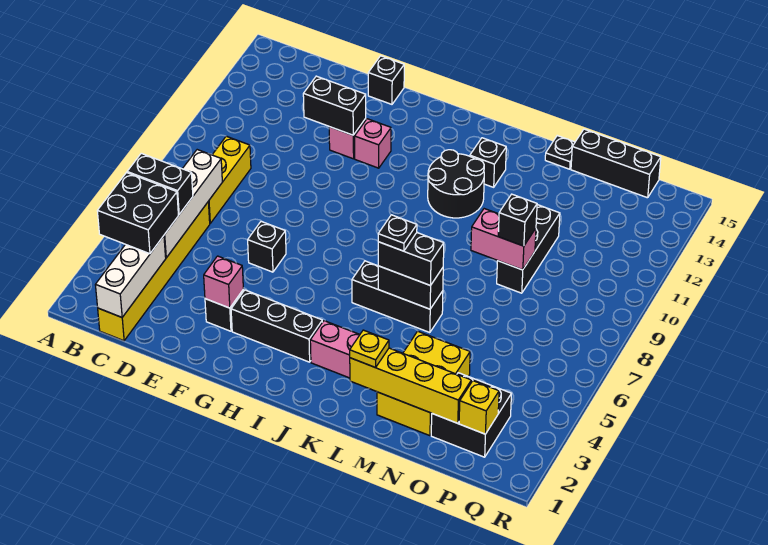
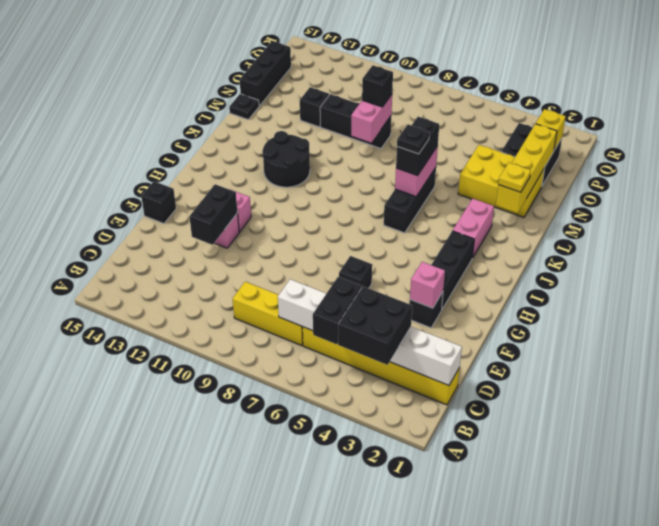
black 1x2 brick [378,266,443,309] -> pink 1x2 brick [395,146,438,196]
black 1x1 brick [470,138,506,187] -> black 1x1 brick moved to [300,87,329,127]

